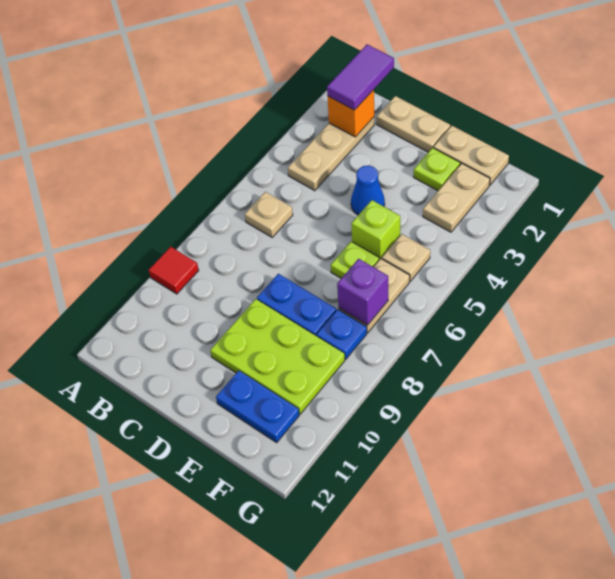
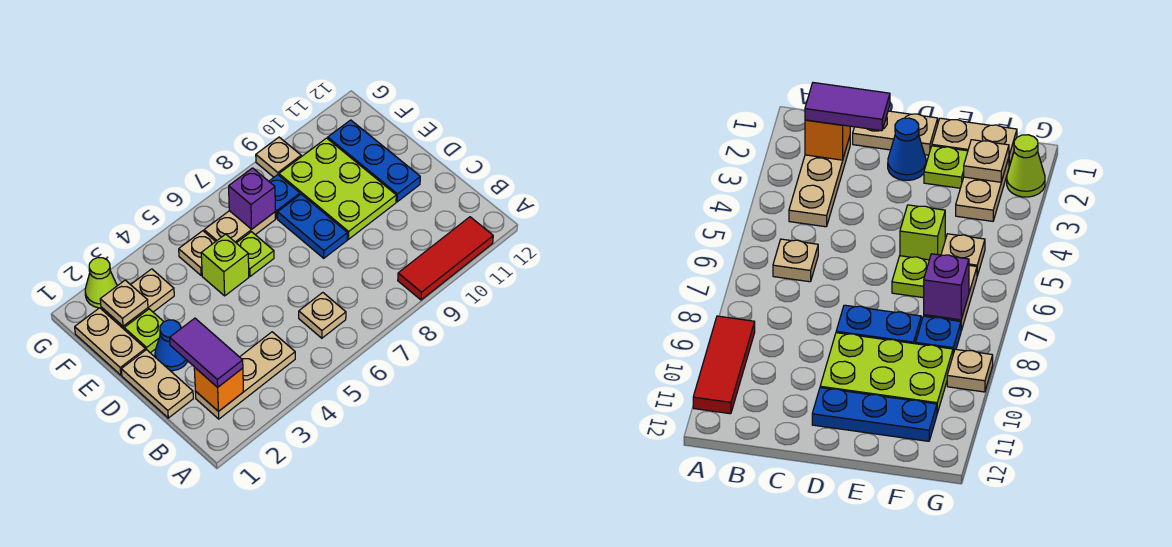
red 1x1 tile [149,247,199,294] -> red 1x3 tile [398,217,493,300]
purple 1x2 tile [327,44,394,110] -> purple 1x2 tile turned to [170,318,243,387]
blue 1x1 cone [351,165,385,215] -> blue 1x1 cone moved to [155,320,187,371]
blue 1x2 plate [216,371,299,443] -> blue 1x3 plate [328,120,420,202]
none -> tan 1x1 plate [100,280,148,326]
none -> lime 1x1 cone [85,258,117,308]
none -> tan 1x1 plate [256,137,301,177]

